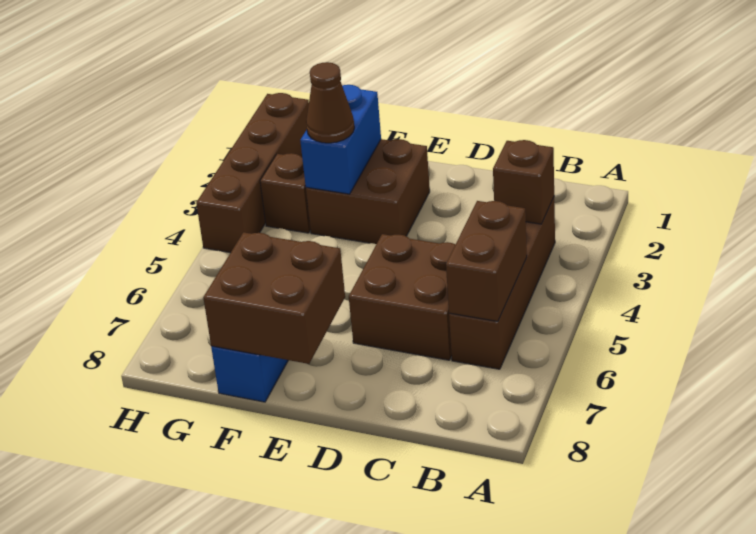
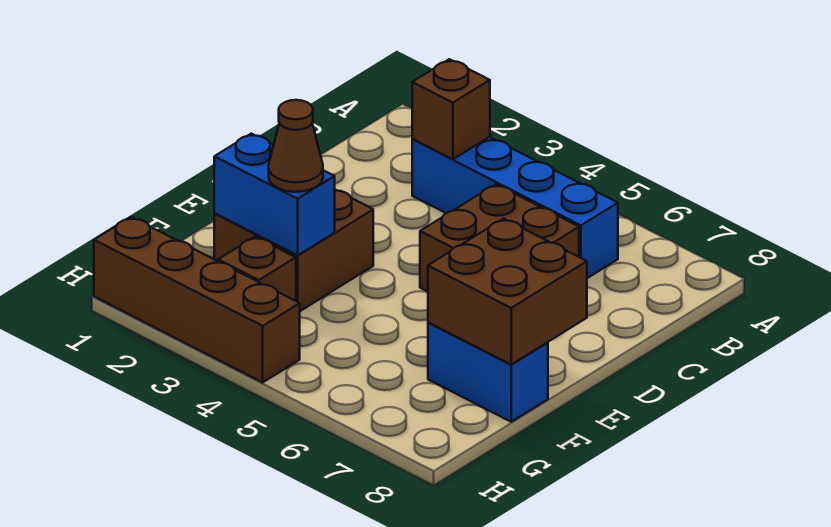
brown 1x4 brick [449,198,555,369] -> blue 1x4 brick [412,137,618,278]
brown 1x2 brick [446,201,527,321] -> none

